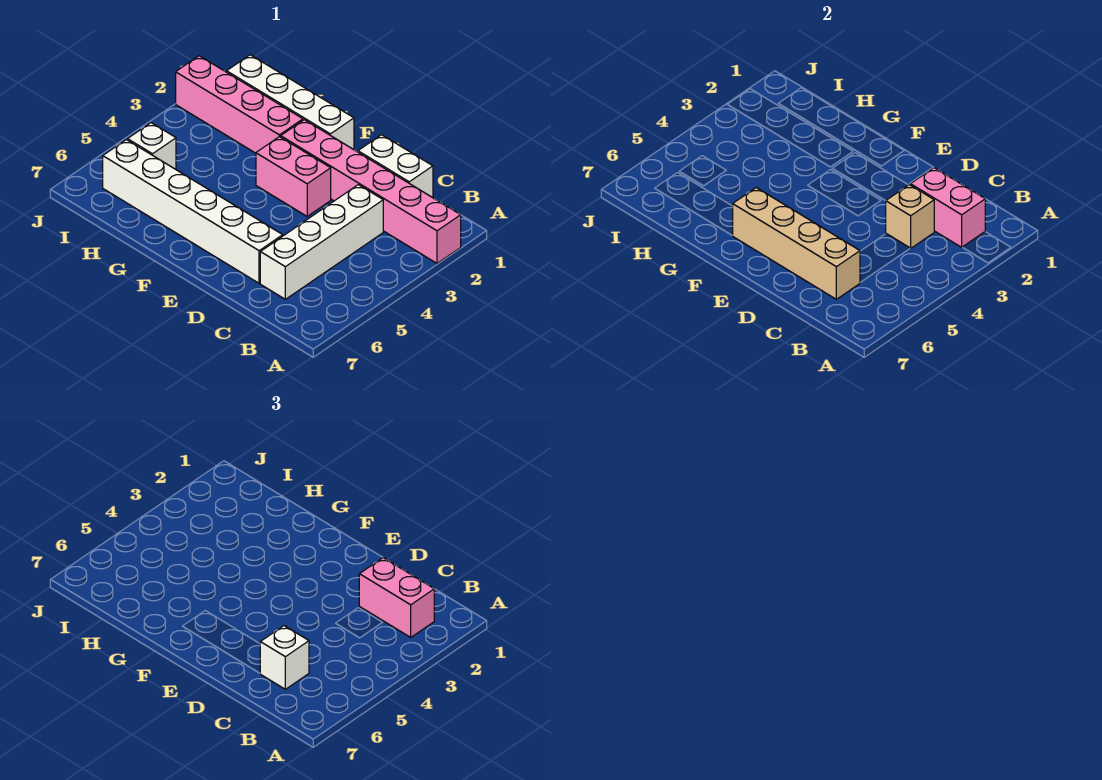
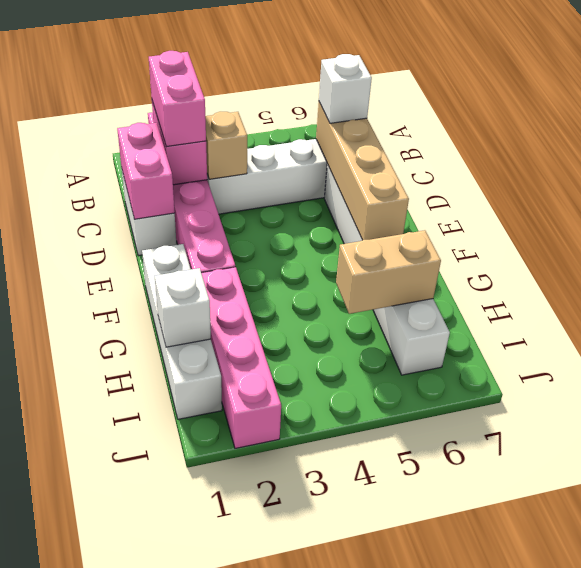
pink 1x2 brick [256,137,331,216] -> pink 1x2 brick moved to [117,123,175,219]
none -> tan 1x2 brick [336,230,441,314]
white 1x1 brick [128,123,176,169] -> white 1x1 brick moved to [155,268,211,347]

